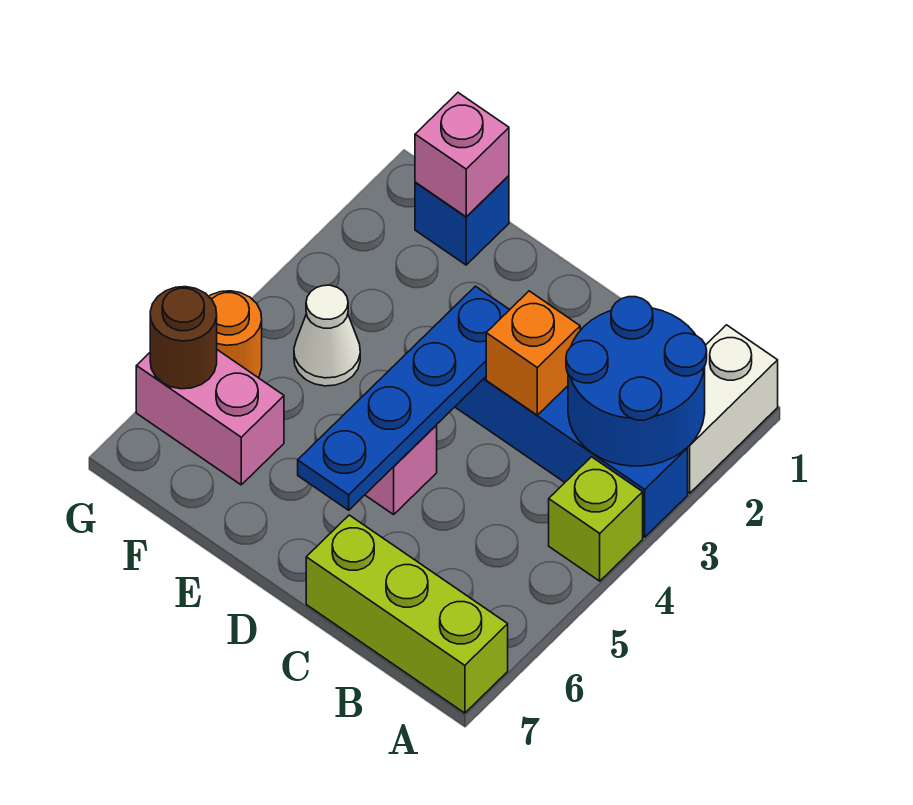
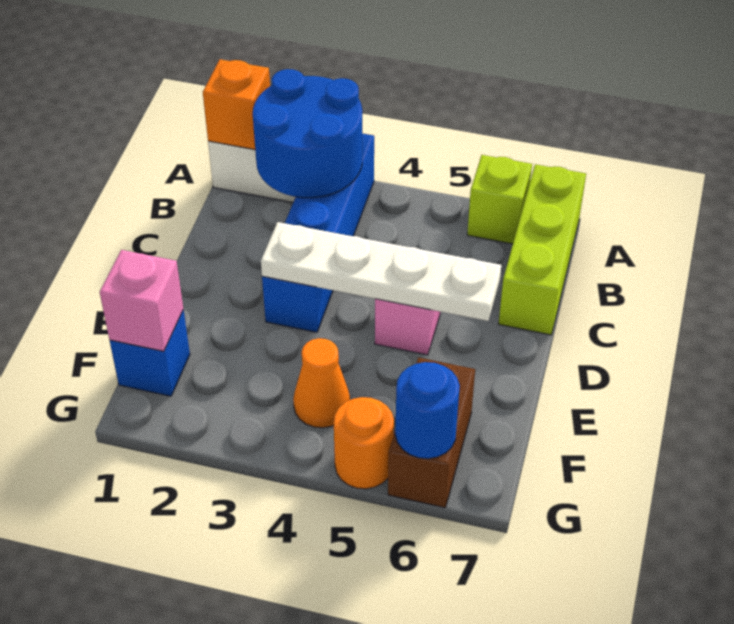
lime 1x1 brick [549,457,643,581] -> lime 1x1 brick moved to [467,155,532,244]
orange 1x1 brick [486,291,580,415] -> orange 1x1 brick moved to [203,59,270,150]
blue 1x4 plate [298,286,509,510] -> white 1x4 plate [261,222,501,321]
white 1x1 cone [294,285,360,386] -> orange 1x1 cone [293,338,350,428]
pink 1x2 brick [136,350,284,485] -> brown 1x2 brick [388,357,475,508]
brown 1x1 round brick [150,287,217,389] -> blue 1x1 round brick [395,362,460,459]

